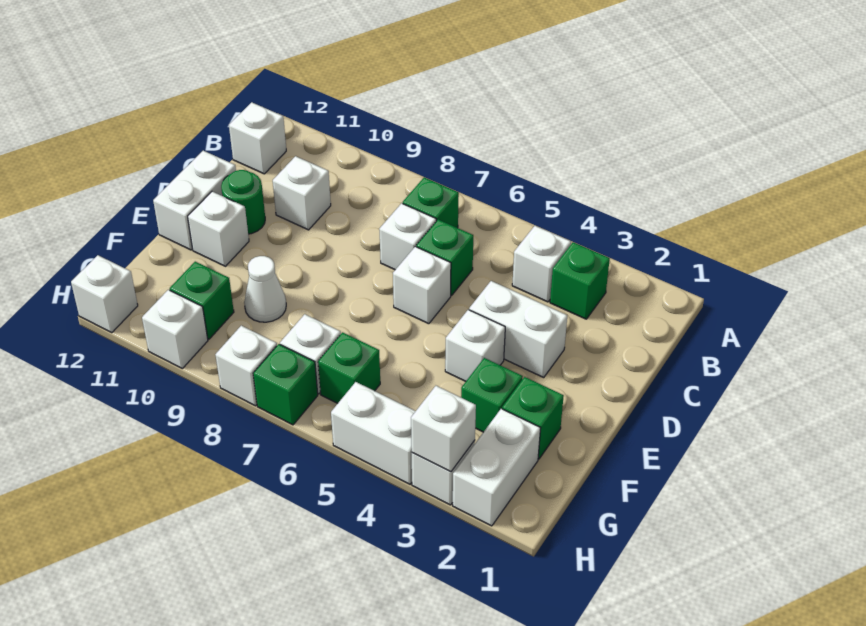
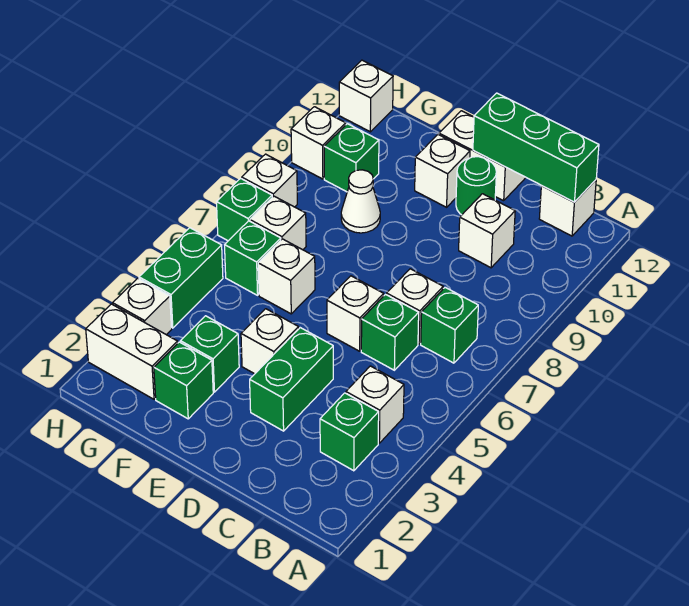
none -> green 1x3 brick [473,93,599,202]
white 1x2 brick [469,281,567,377] -> green 1x2 brick [250,328,333,431]
white 1x1 brick [411,386,476,472] -> white 1x1 brick moved to [258,239,315,314]
white 1x2 brick [331,382,415,484] -> green 1x2 brick [139,228,223,328]

